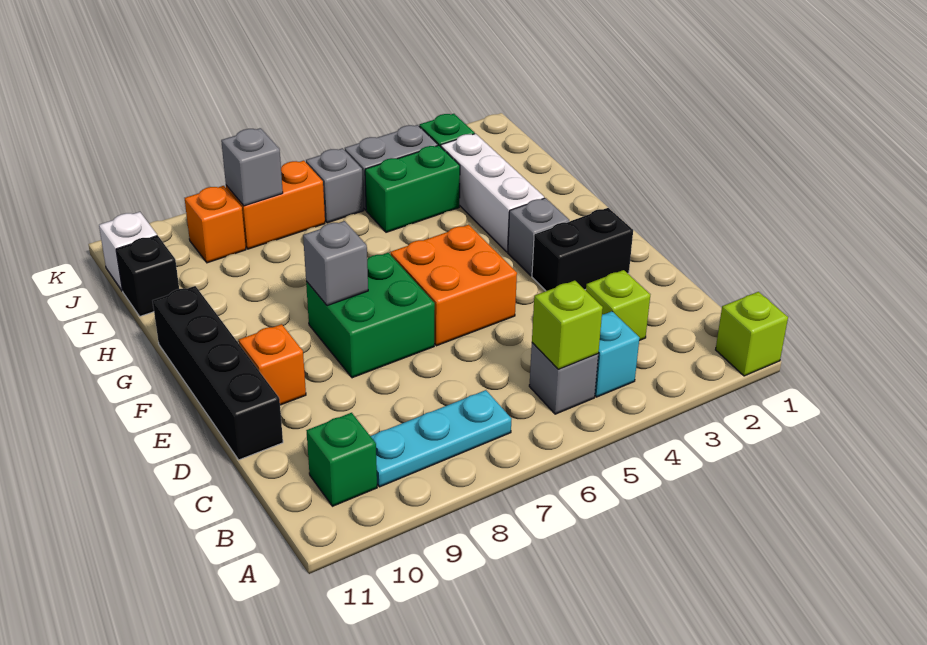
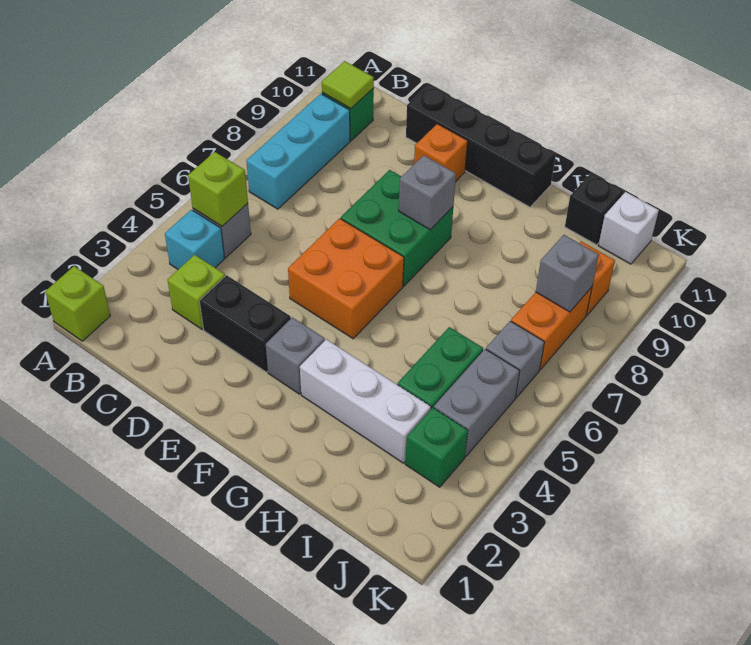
cyan 1x3 plate [371,390,511,487] -> cyan 1x3 brick [246,94,350,209]
none -> lime 1x1 tile [322,61,374,109]
black 1x2 brick [532,208,633,291] -> black 1x2 brick turned to [200,275,291,372]

